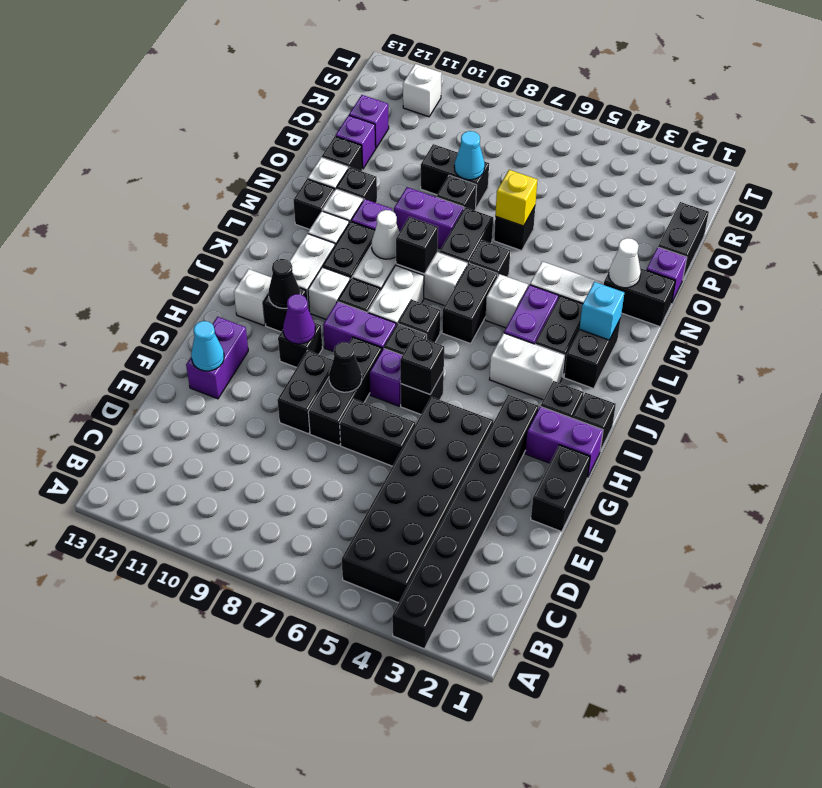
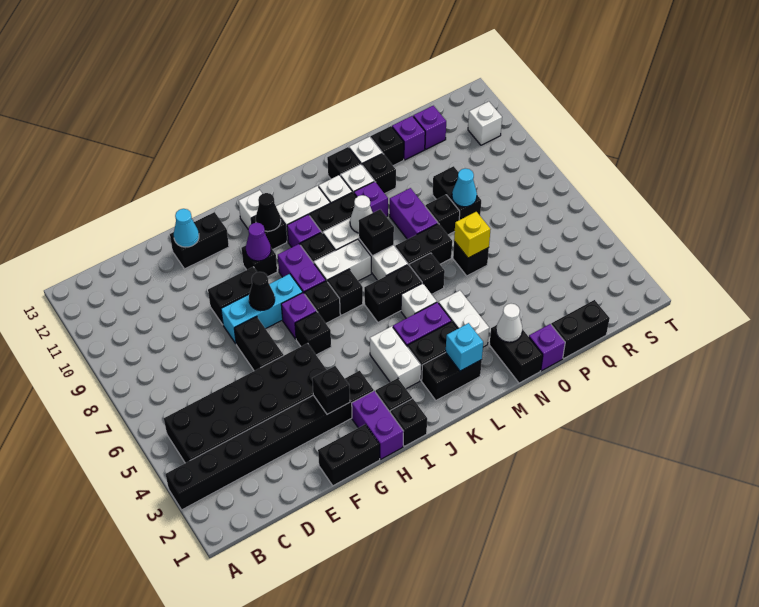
black 1x3 brick [308,337,382,445] -> cyan 1x3 brick [221,274,303,344]
purple 1x2 brick [186,317,248,399] -> black 1x2 brick [170,212,229,269]
black 1x1 brick [400,335,444,394] -> black 1x1 brick moved to [312,366,350,414]
white 1x1 brick [308,267,350,319] -> purple 1x1 brick [287,214,321,247]

